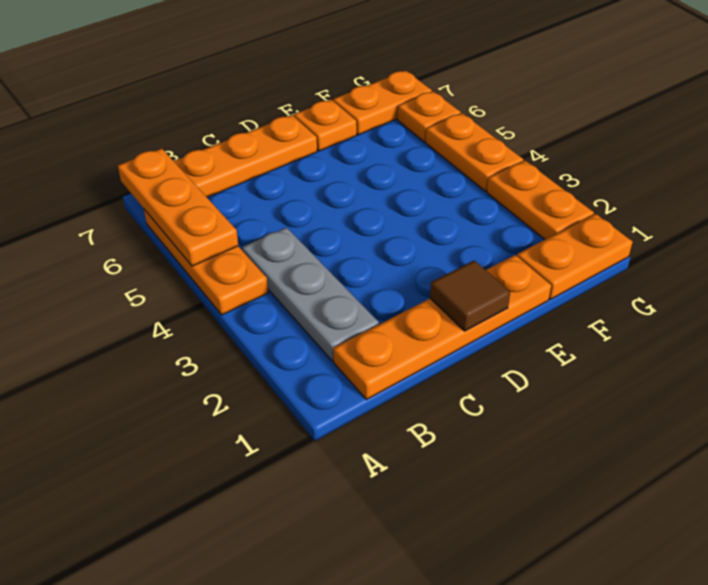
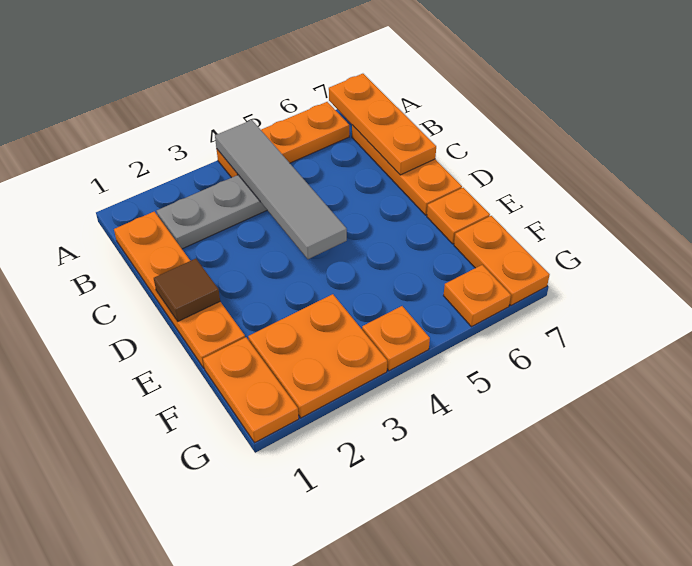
none -> grey 1x4 tile [215,120,347,259]
orange 1x3 plate [118,149,238,266] -> orange 1x3 plate turned to [329,74,436,175]
orange 1x2 plate [487,161,594,239] -> orange 2x2 plate [248,294,387,418]
orange 1x2 plate [426,113,523,191] -> orange 1x1 plate [362,306,430,371]

